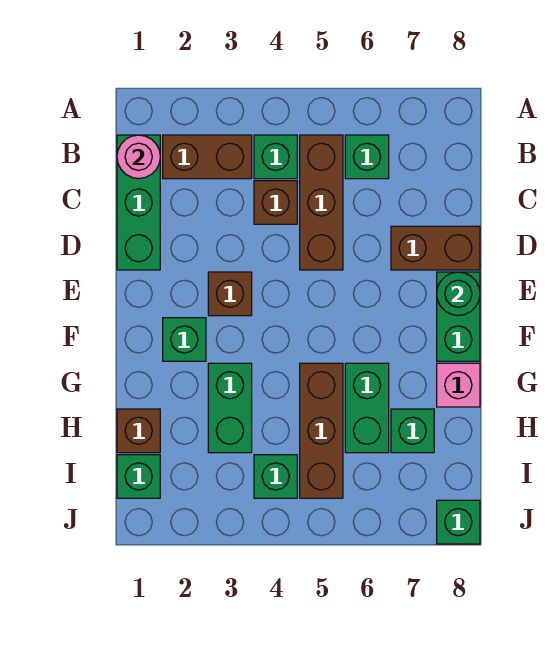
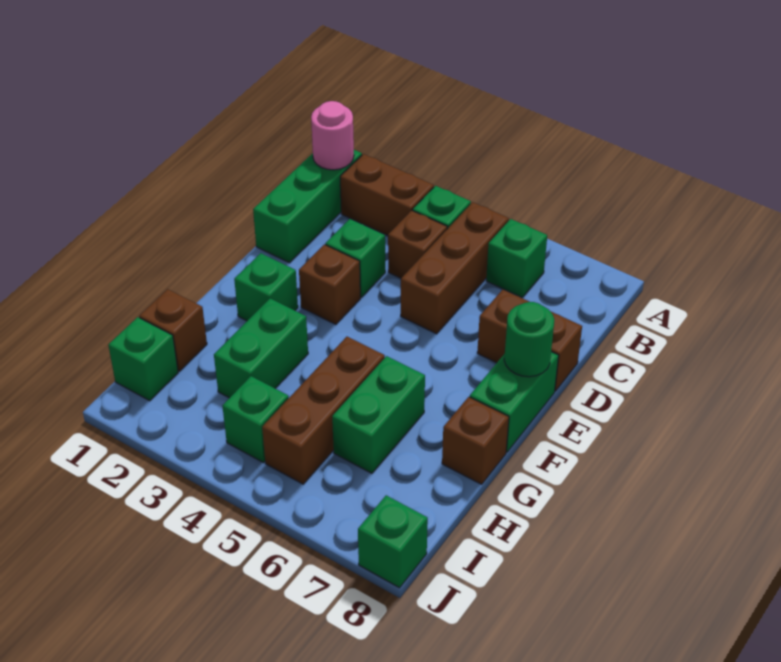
pink 1x1 brick [437,363,480,407] -> brown 1x1 brick [442,397,509,484]
green 1x1 brick [391,409,434,453] -> green 1x1 brick moved to [325,219,385,298]

